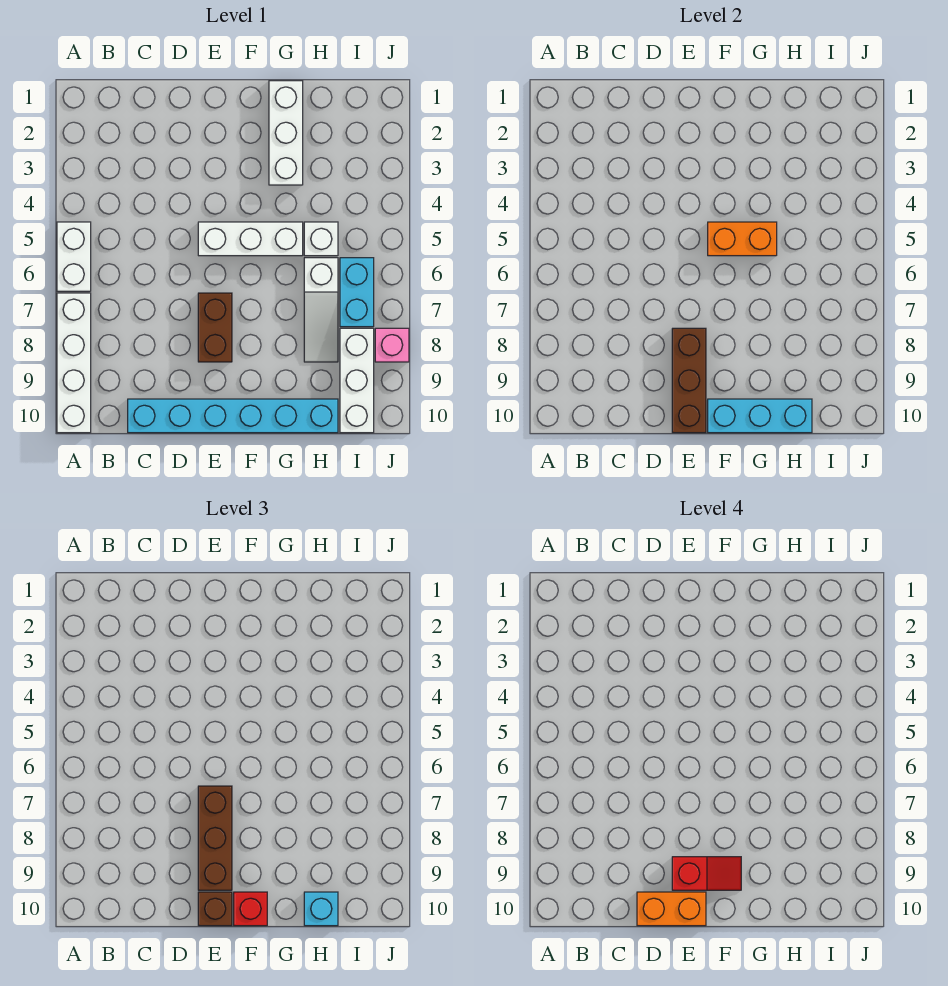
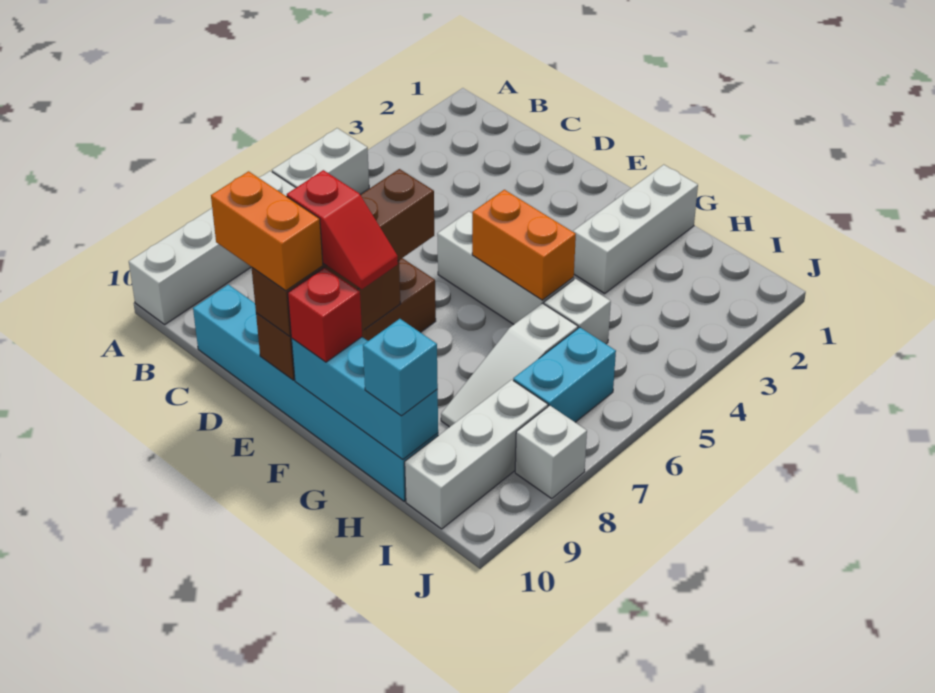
pink 1x1 brick [375,328,409,362] -> white 1x1 brick [515,405,587,498]

